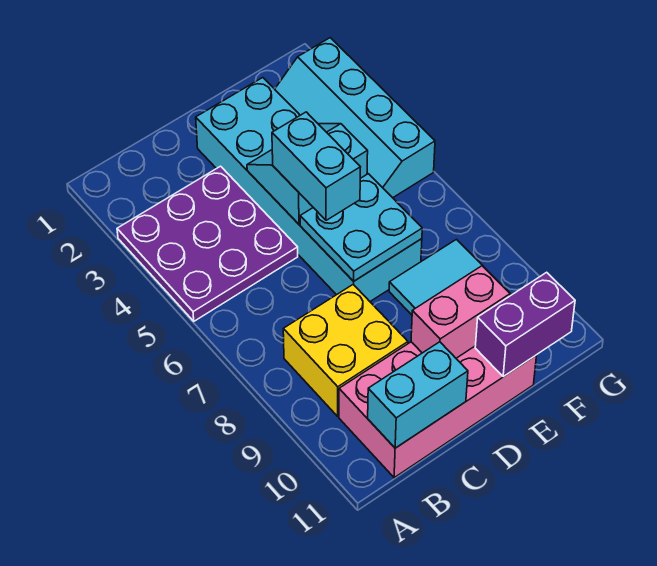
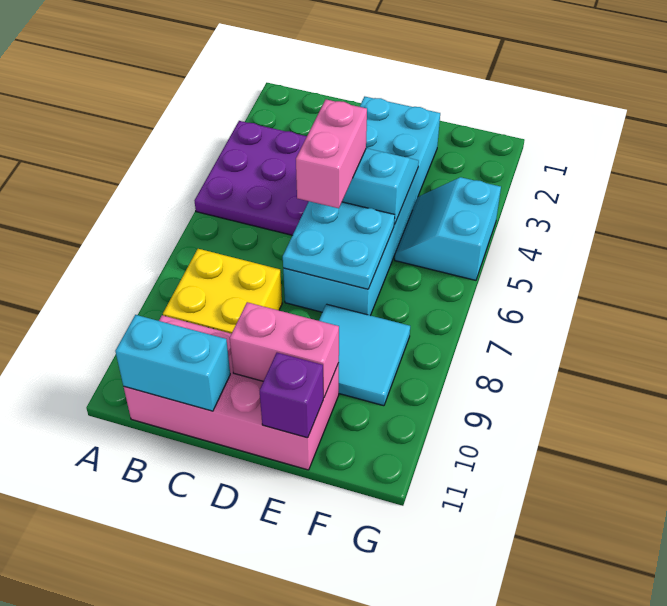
cyan 1x2 brick [272,112,360,220] -> pink 1x2 brick [296,100,367,208]
purple 1x2 brick [475,272,575,377] -> purple 1x1 brick [260,353,323,438]
cyan 2x4 slope [275,38,435,198] -> cyan 2x2 slope [395,177,501,280]

